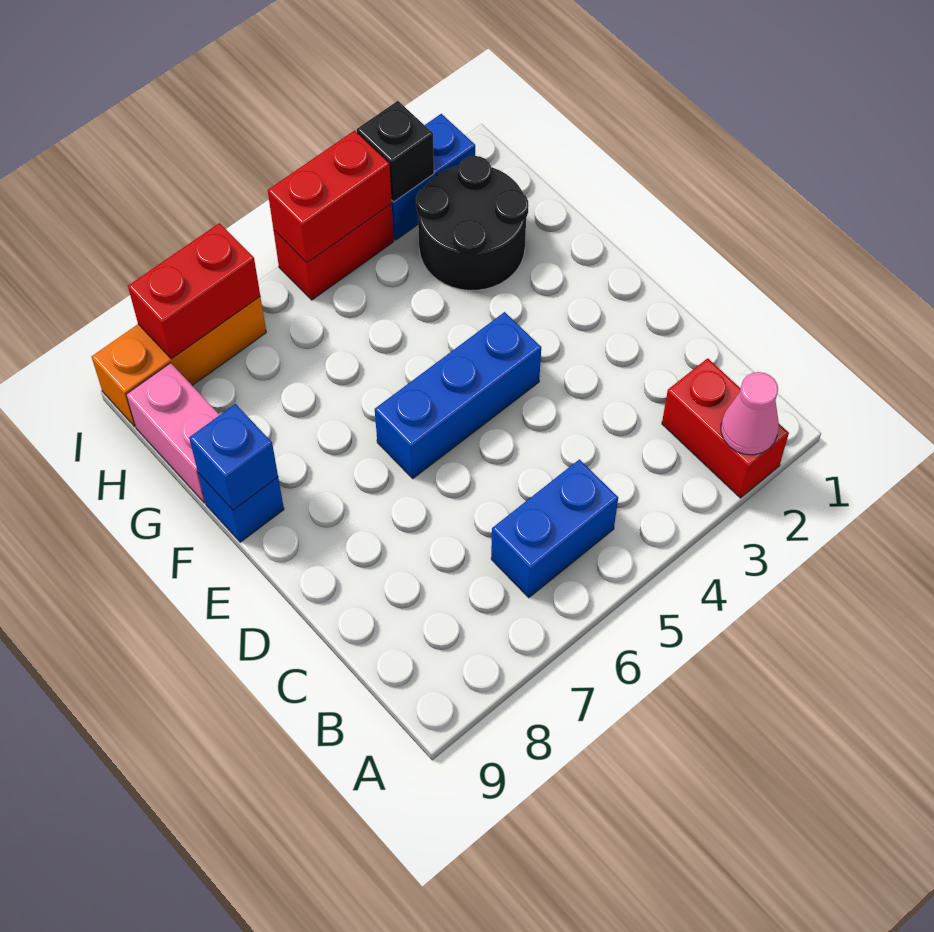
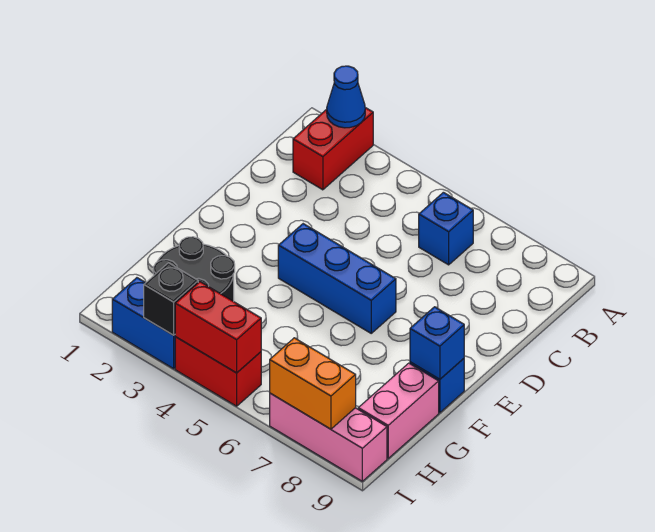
pink 1x1 cone [721,372,779,455] -> blue 1x1 cone [327,66,365,128]
blue 1x2 brick [491,459,618,598] -> blue 1x1 brick [419,192,473,265]
orange 1x3 brick [92,297,266,426] -> pink 1x3 brick [270,393,387,481]
red 1x2 brick [128,223,260,359] -> orange 1x2 brick [270,338,356,429]

